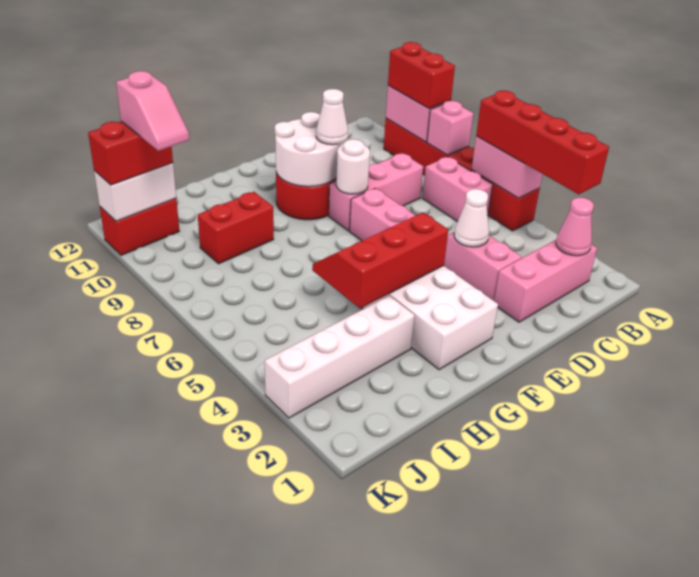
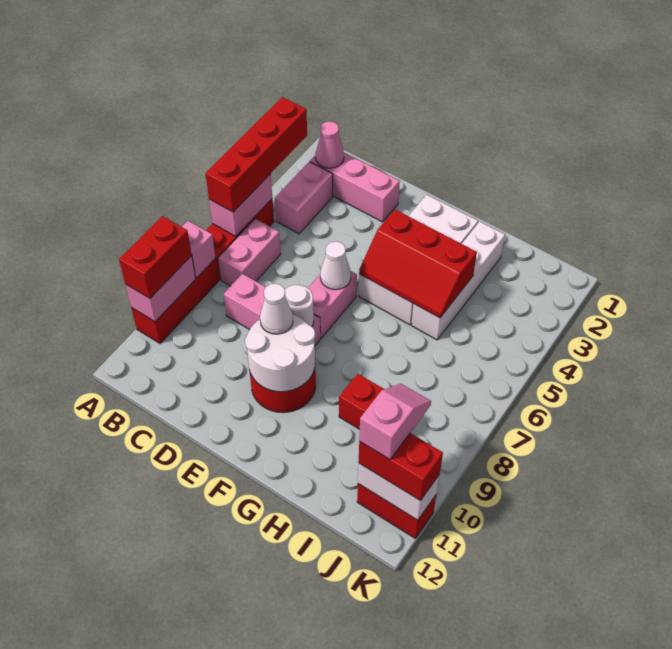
pink 1x2 brick [444,232,522,301] -> pink 1x2 brick moved to [275,162,333,234]
white 1x1 cone [454,189,489,247] -> white 1x1 cone moved to [320,241,351,290]
white 1x4 brick [265,296,415,418] -> white 1x4 brick turned to [411,222,505,340]

